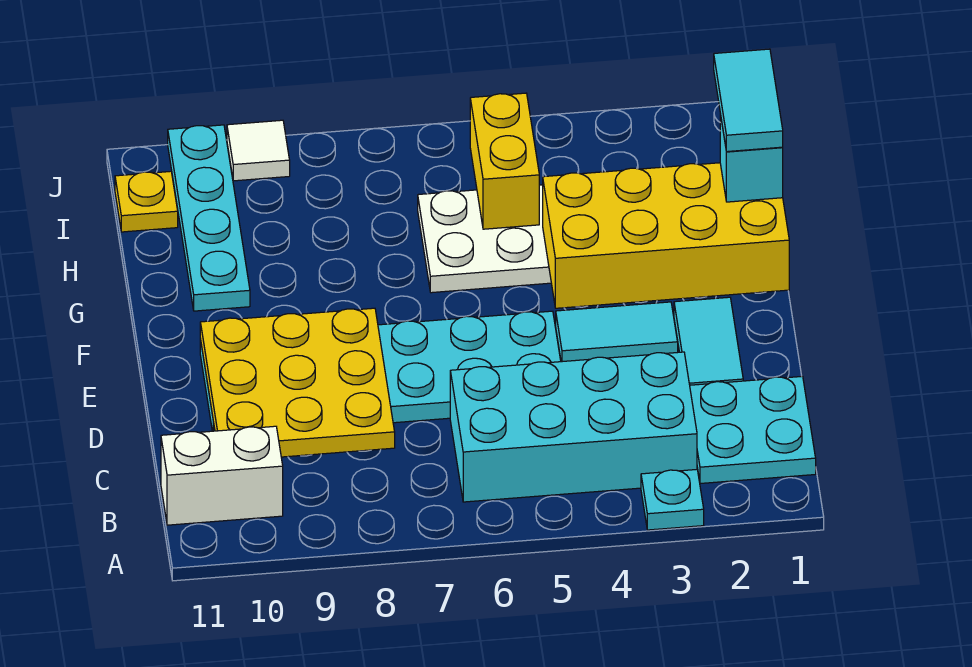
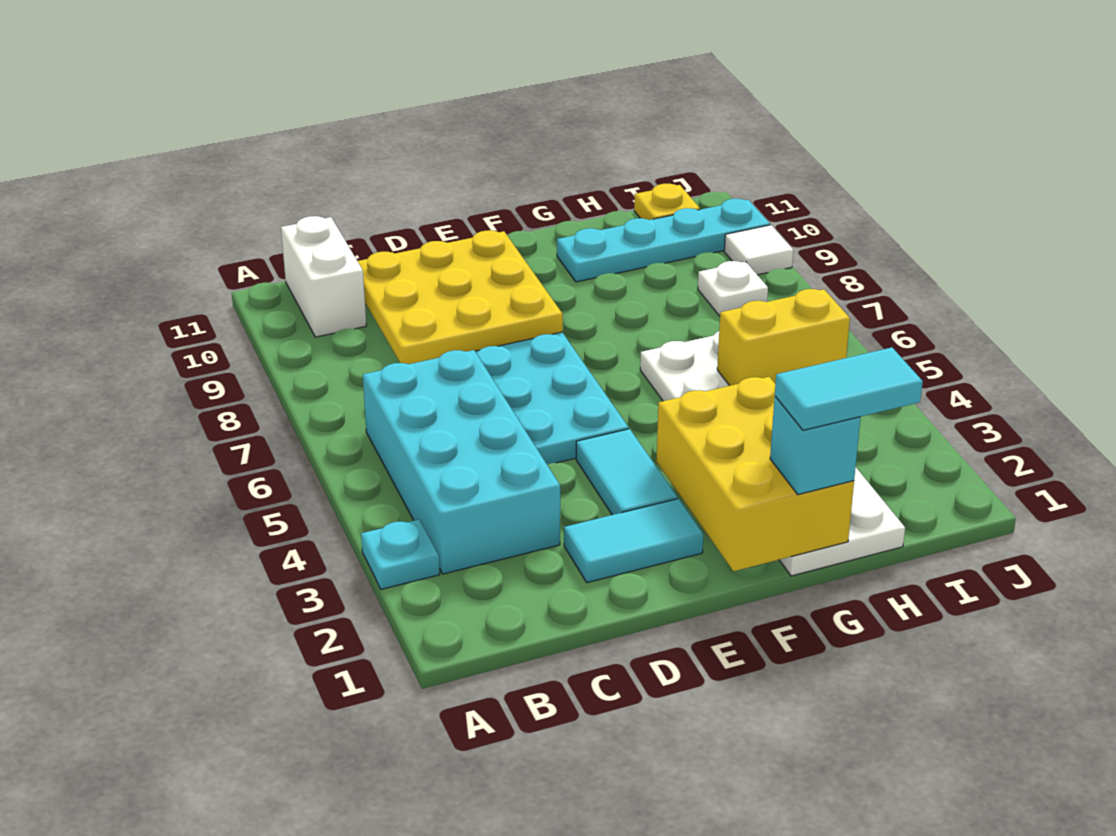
cyan 2x2 plate [690,376,816,484] -> none
yellow 2x4 brick [543,163,789,308] -> yellow 2x3 brick [656,377,854,571]
none -> white 1x1 plate [698,261,768,316]

